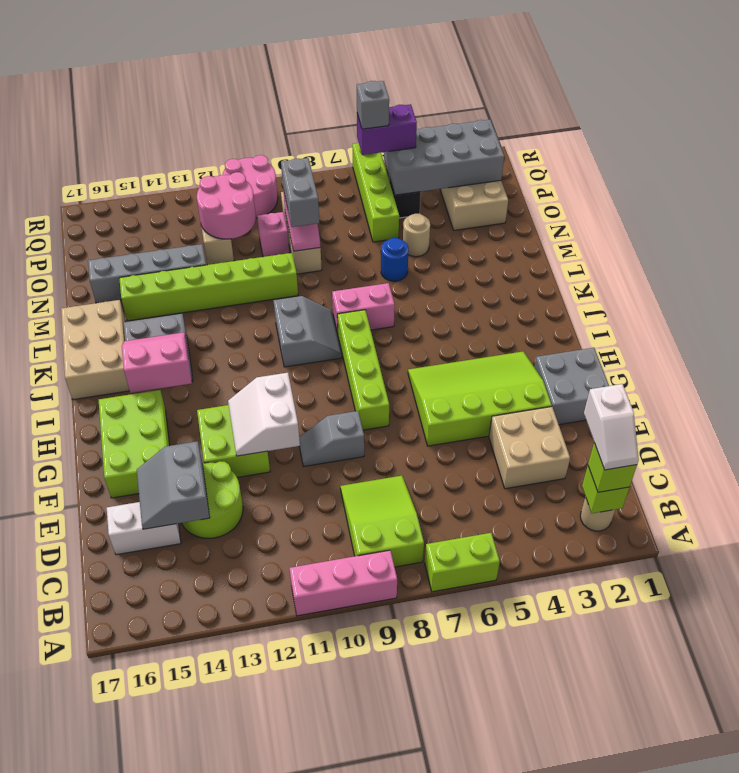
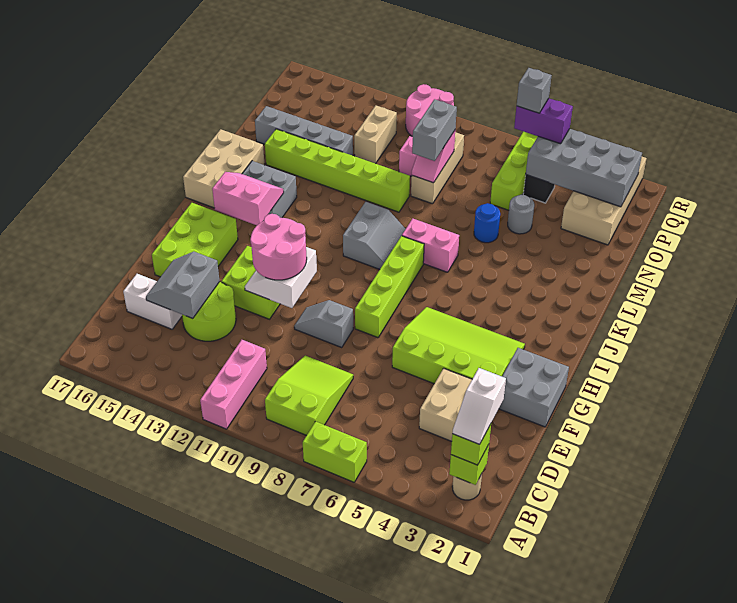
pink 1x3 brick [289,550,397,616] -> pink 1x3 brick turned to [200,340,267,429]
tan 1x1 round brick [403,214,430,257] -> grey 1x1 round brick [508,195,534,234]
pink 2x2 round brick [197,172,256,239] -> pink 2x2 round brick moved to [250,214,307,280]

